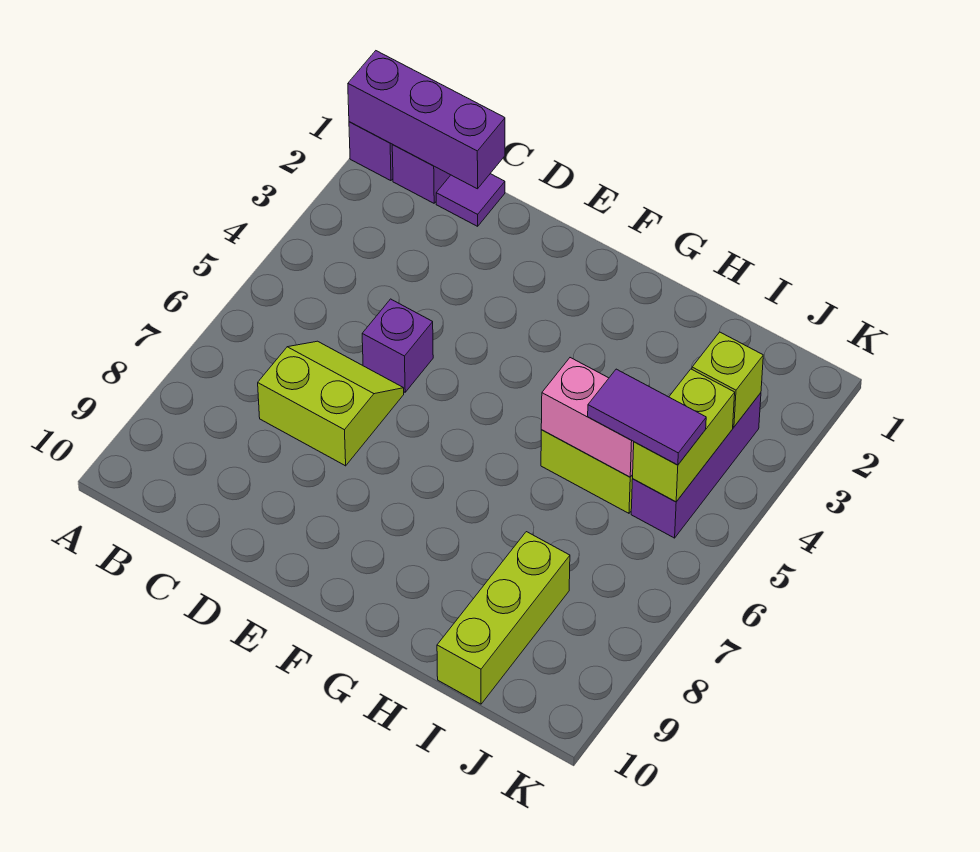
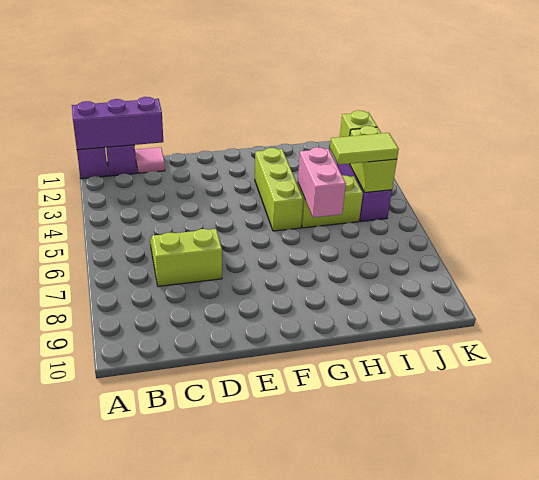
purple 1x1 tile [436,174,505,226] -> pink 1x1 tile [135,147,165,173]
purple 1x1 brick [362,299,433,392] -> none
pink 1x2 brick [541,358,634,477] -> pink 1x2 brick turned to [298,147,346,217]
purple 1x2 tile [588,369,706,465] -> lime 1x2 tile [330,133,399,165]
lime 1x3 brick [437,532,570,704] -> lime 1x3 brick moved to [255,148,303,231]

